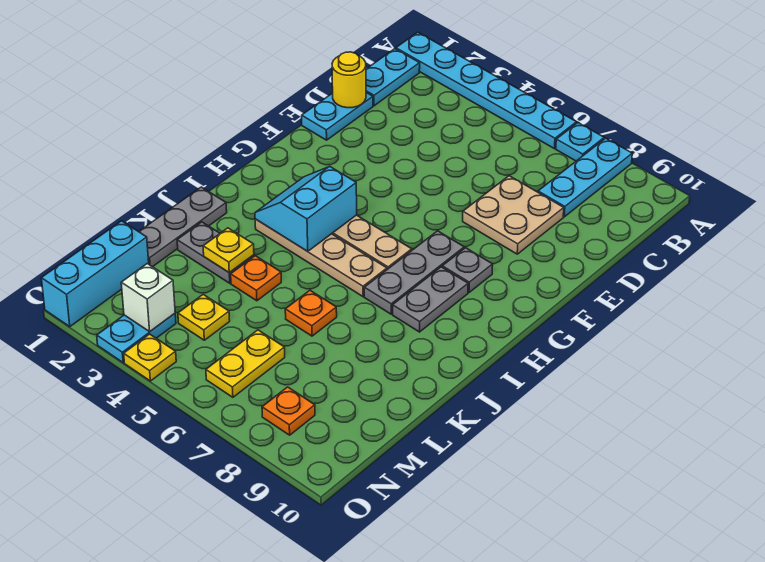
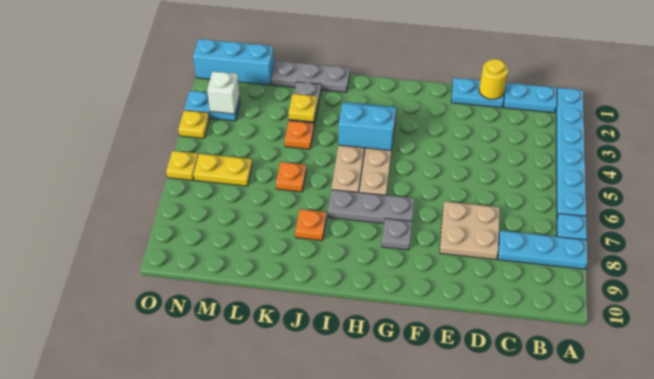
grey 1x2 plate [393,267,468,332] -> none
yellow 1x1 plate [178,295,230,340] -> yellow 1x1 plate moved to [166,151,198,180]
orange 1x1 plate [262,387,315,435] -> orange 1x1 plate moved to [295,209,326,241]

